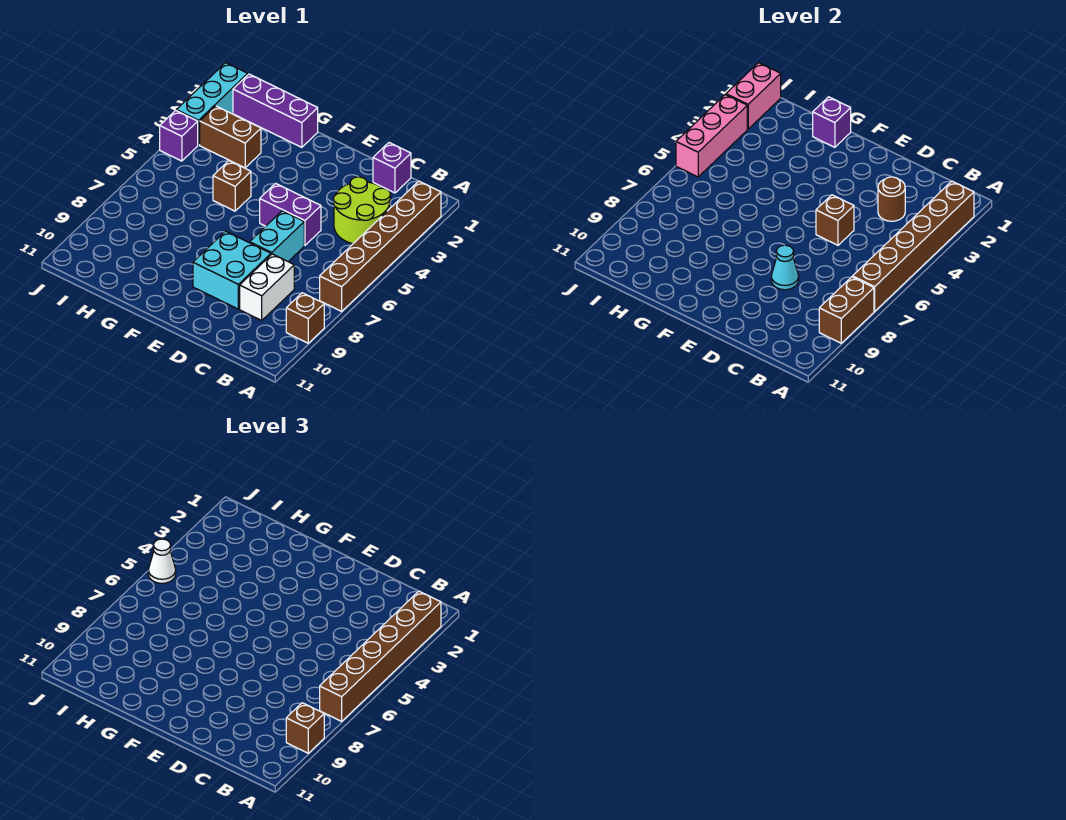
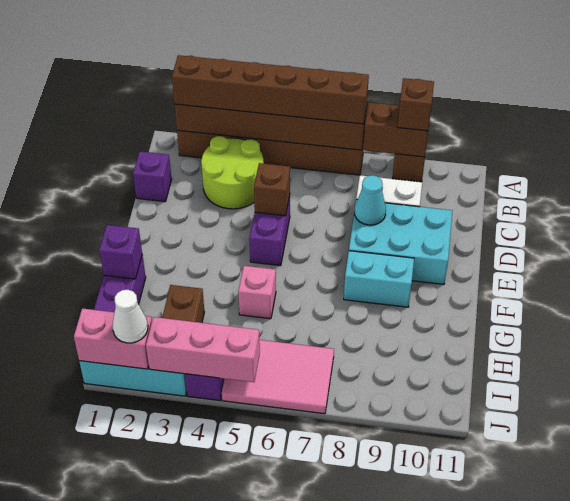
brown 1x1 round brick [878,177,905,221] -> none
cyan 1x2 brick [250,211,304,261] -> cyan 1x2 brick moved to [344,251,414,307]
cyan 2x2 brick [193,231,271,309] -> cyan 2x3 brick [349,200,452,284]
brown 1x1 brick [213,161,251,211] -> pink 1x1 brick [238,266,276,319]
none -> pink 2x3 tile [222,340,334,414]
white 1x1 cone [148,539,176,583] -> white 1x1 cone moved to [112,290,148,343]

